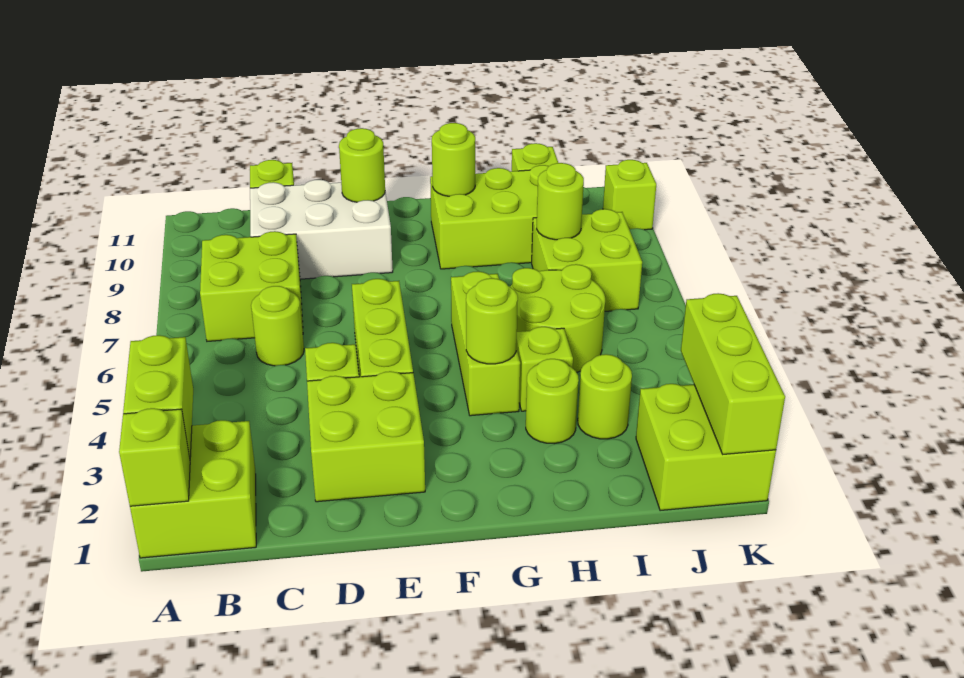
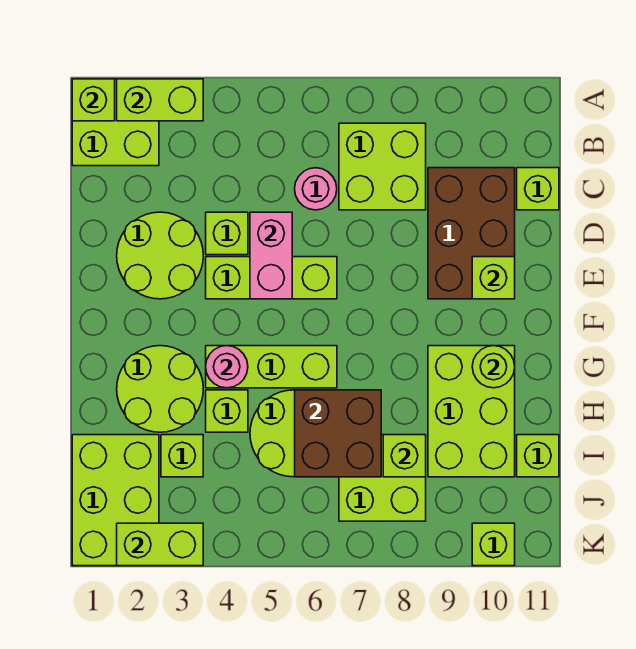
lime 1x1 round brick [251,286,304,366] -> pink 1x1 round brick [295,168,337,210]
white 2x3 brick [250,180,393,279] -> brown 2x3 brick [428,168,515,299]
lime 2x2 brick [307,371,425,502] -> lime 2x2 round brick [117,212,203,299]
none -> pink 1x2 brick [250,212,292,299]
lime 1x1 round brick [339,128,385,202] -> lime 1x1 brick [472,257,515,299]
lime 1x1 round brick [466,278,518,364] -> pink 1x1 round brick [206,346,248,388]
lime 1x1 round brick [526,359,579,444] -> lime 2x2 round brick [117,346,203,432]
none -> brown 2x2 brick [295,390,381,477]
lime 1x1 round brick [578,354,632,439] -> lime 1x1 brick [161,435,203,477]
lime 1x1 round brick [537,163,584,240] -> lime 1x1 brick [383,435,426,477]
lime 2x2 brick [636,384,776,511] -> lime 2x3 brick [72,435,159,566]
lime 1x3 brick [681,293,785,454] -> lime 1x2 brick [117,523,203,566]

